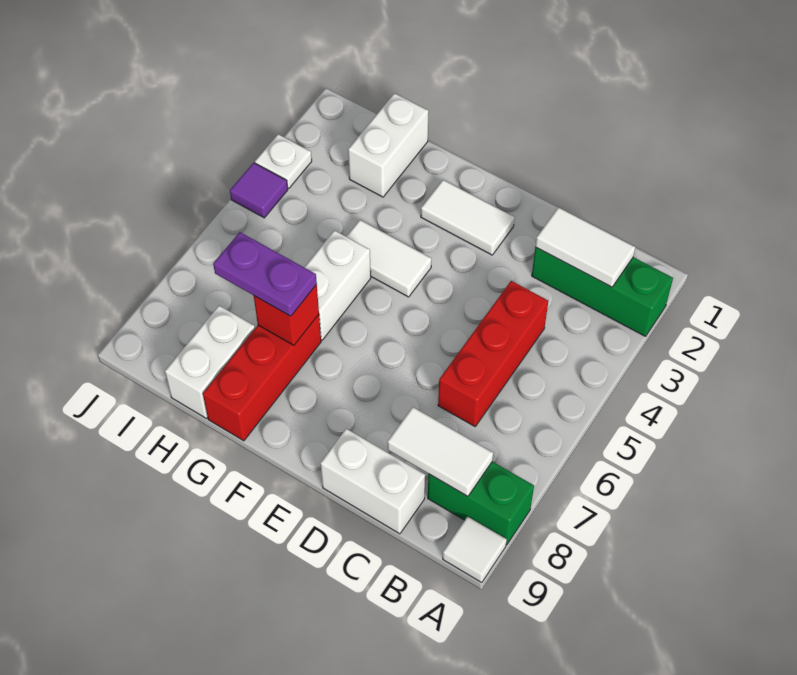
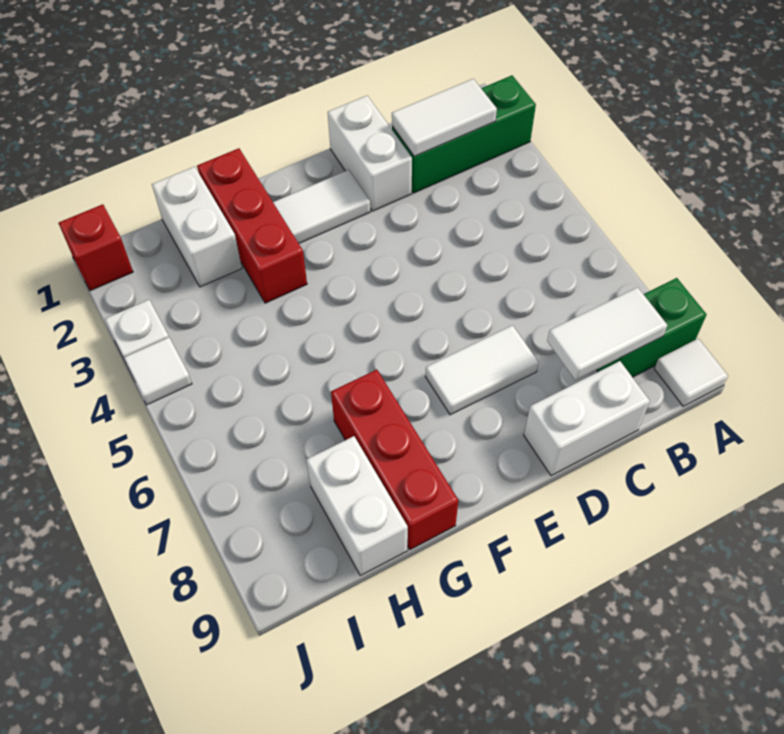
red 1x3 brick [438,281,548,426] -> red 1x3 brick moved to [197,148,307,303]
white 1x2 tile [346,220,431,297] -> white 1x2 tile moved to [425,325,539,415]
white 1x2 brick [304,230,371,340] -> white 1x2 brick moved to [328,96,412,211]
red 1x1 brick [254,285,319,345] -> red 1x1 brick moved to [59,204,133,291]
purple 1x2 plate [213,232,317,316] -> none
purple 1x1 tile [230,163,288,218] -> white 1x1 tile [124,337,192,405]

